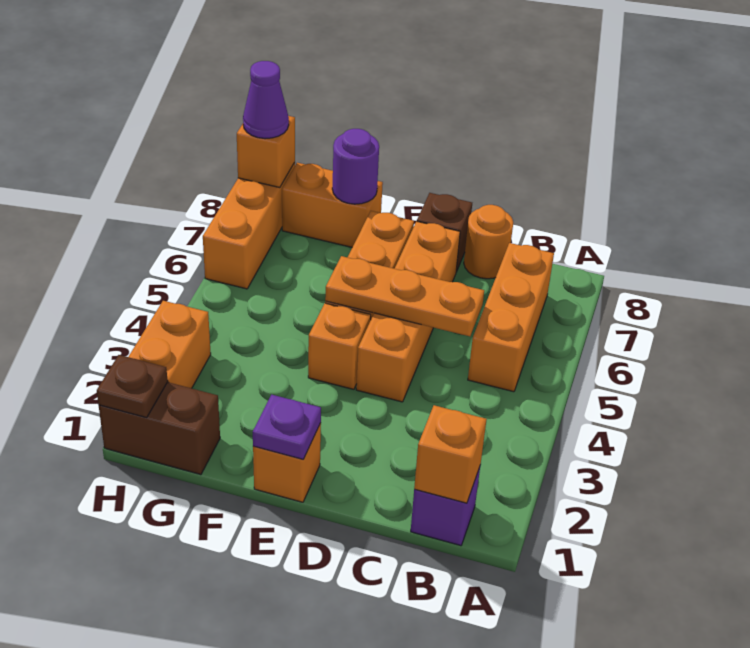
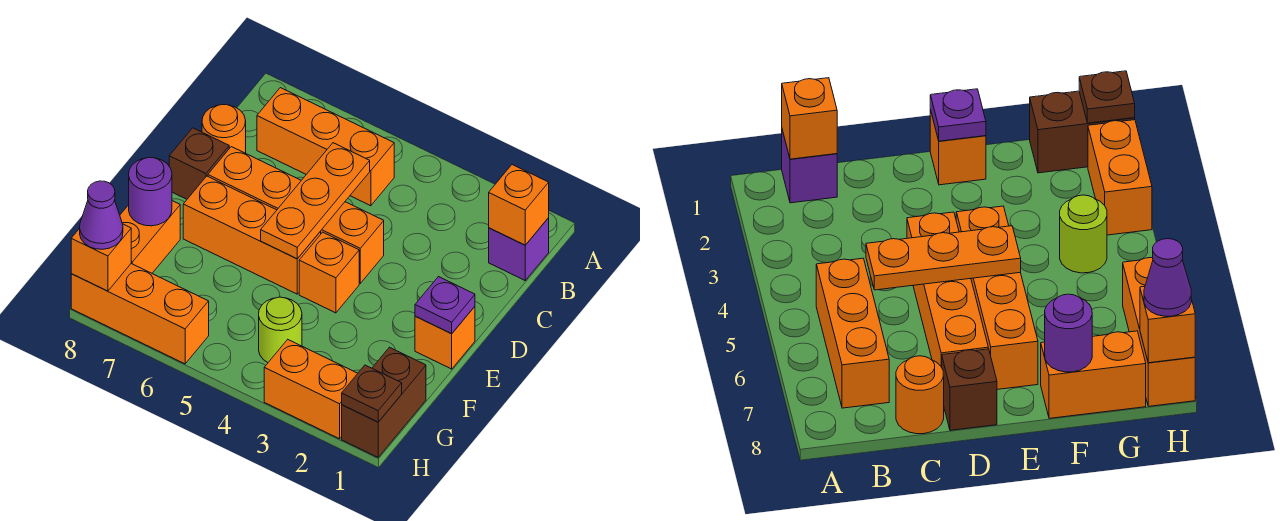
none -> lime 1x1 round brick [259,297,302,362]

